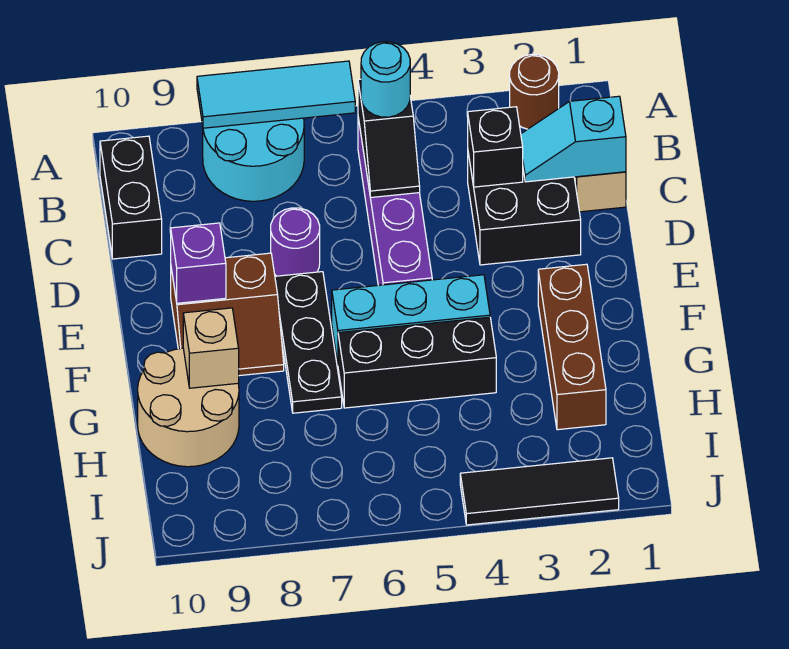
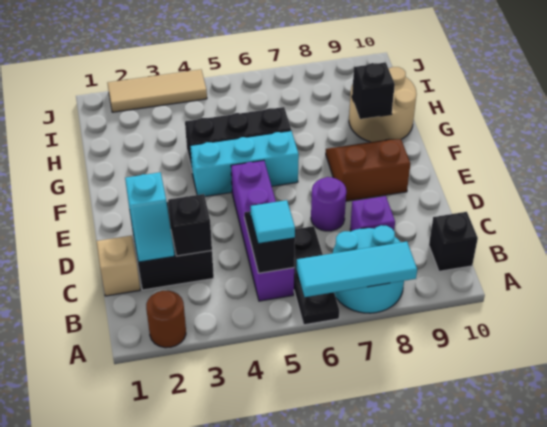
cyan 1x1 round brick [361,42,410,117] -> cyan 1x1 tile [251,200,295,244]
black 1x2 brick [100,136,162,259] -> black 1x1 brick [429,212,478,271]
cyan 1x2 slope [521,96,626,182] -> cyan 1x2 slope turned to [125,172,174,262]
black 1x3 plate [275,272,342,413] -> black 1x3 plate moved to [294,226,339,325]
purple 1x1 brick [171,223,226,303] -> purple 1x1 brick moved to [350,196,395,231]
brown 1x3 brick [538,264,606,430] -> none
tan 1x1 brick [183,308,239,388] -> black 1x1 brick [352,62,395,119]
black 1x3 tile [460,458,619,525] -> tan 1x3 tile [107,69,207,112]

